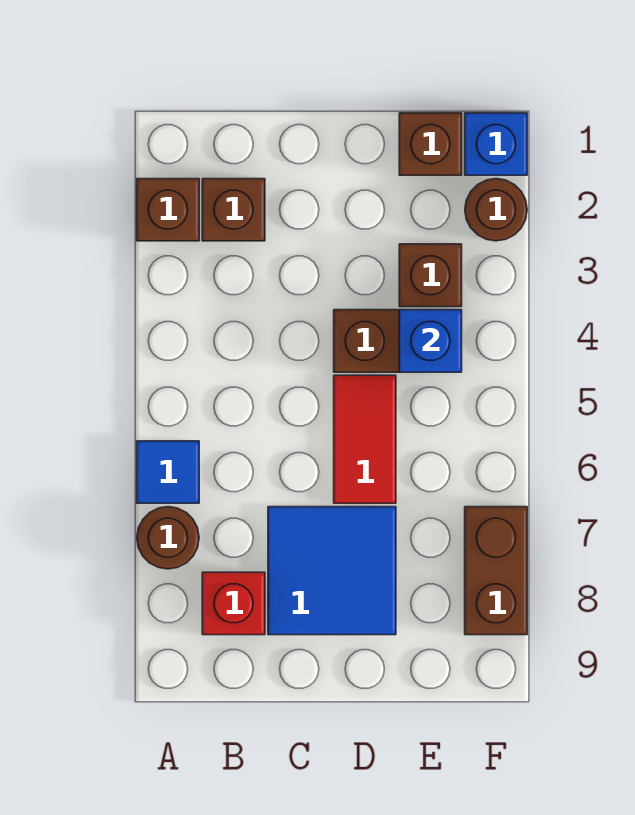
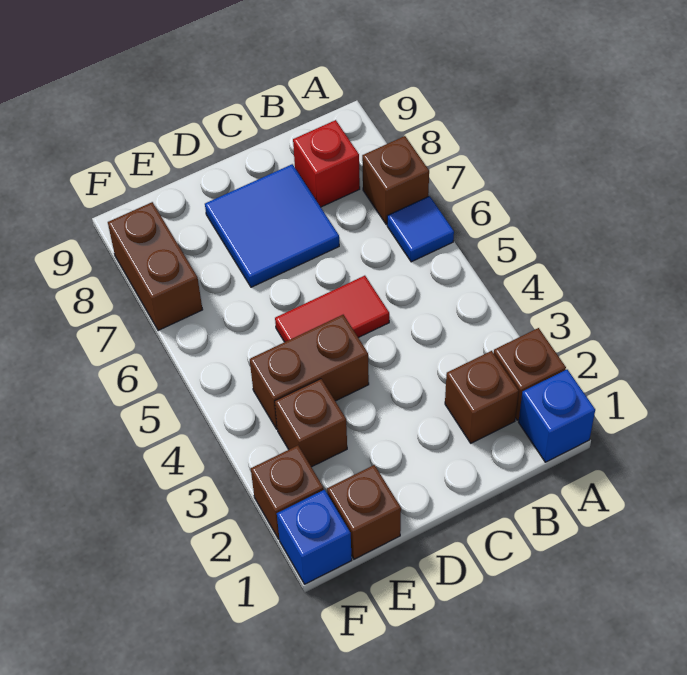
brown 1x1 round brick [137,507,199,569] -> brown 1x1 brick [362,136,429,225]
red 1x2 tile [334,375,396,503] -> red 1x2 tile turned to [275,276,389,342]
blue 1x1 brick [399,310,462,372] -> blue 1x1 brick moved to [519,370,595,462]
brown 1x1 round brick [465,179,527,241] -> brown 1x1 brick [251,445,324,539]

